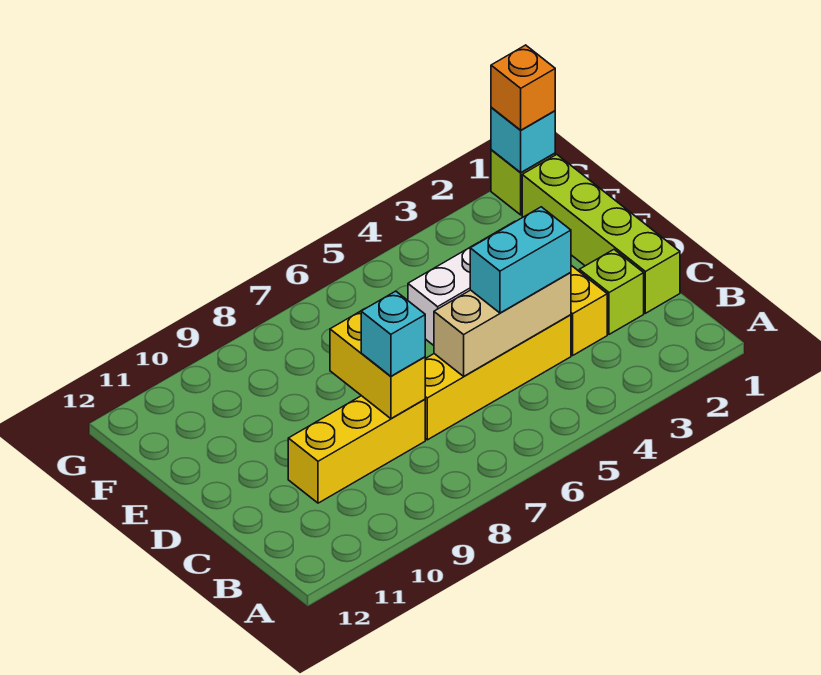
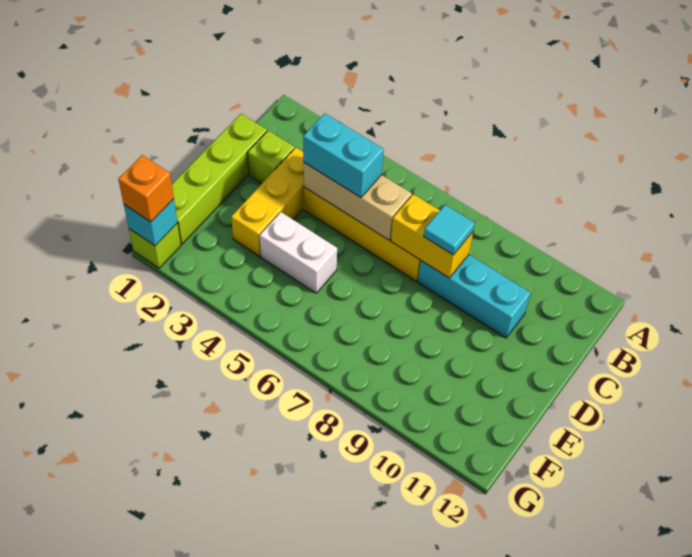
yellow 1x3 brick [288,396,425,503] -> cyan 1x3 brick [418,255,530,338]
yellow 1x2 brick [330,310,425,419] -> yellow 1x2 brick turned to [391,194,473,278]
cyan 1x1 brick [361,291,425,376] -> cyan 1x1 tile [424,205,475,255]

